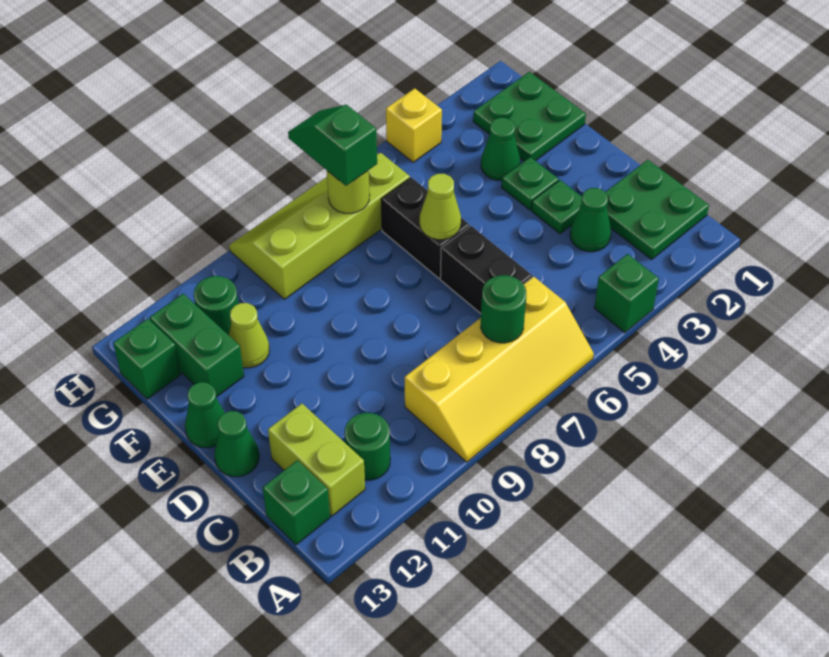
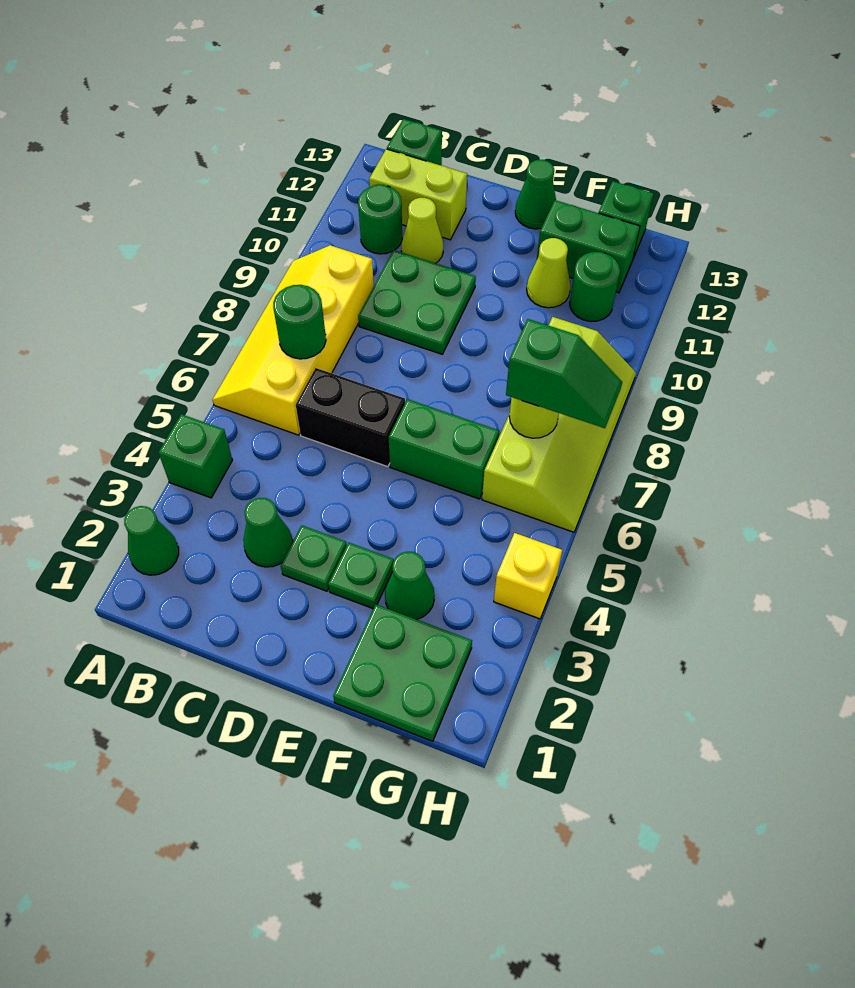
green 2x2 plate [605,160,709,259] -> green 2x2 plate moved to [358,250,476,354]
green 1x1 cone [214,411,259,477] -> green 1x1 cone moved to [124,506,179,575]
black 1x2 brick [381,177,470,278] -> green 1x2 brick [389,399,499,499]
lime 1x1 cone [420,174,461,240] -> lime 1x1 cone moved to [401,198,444,263]

